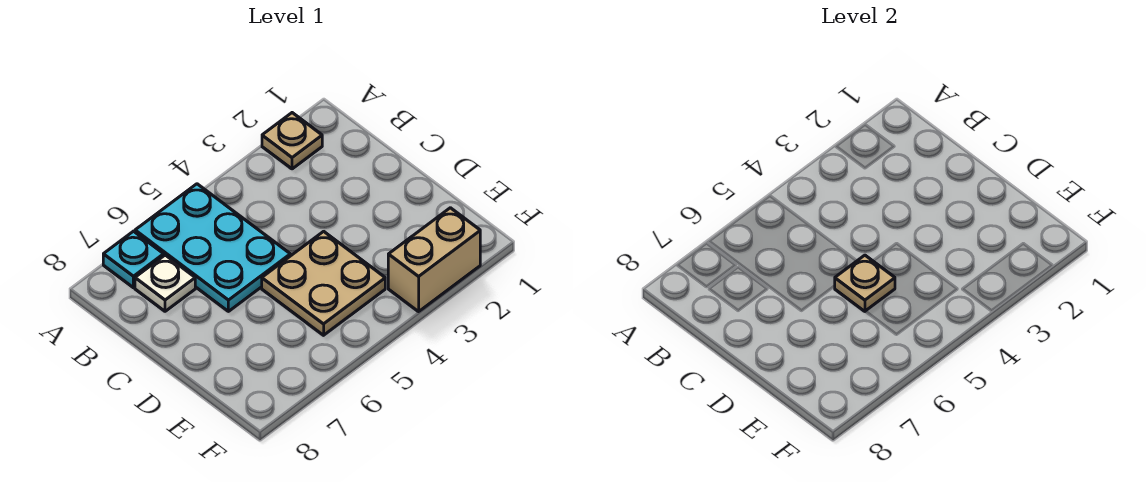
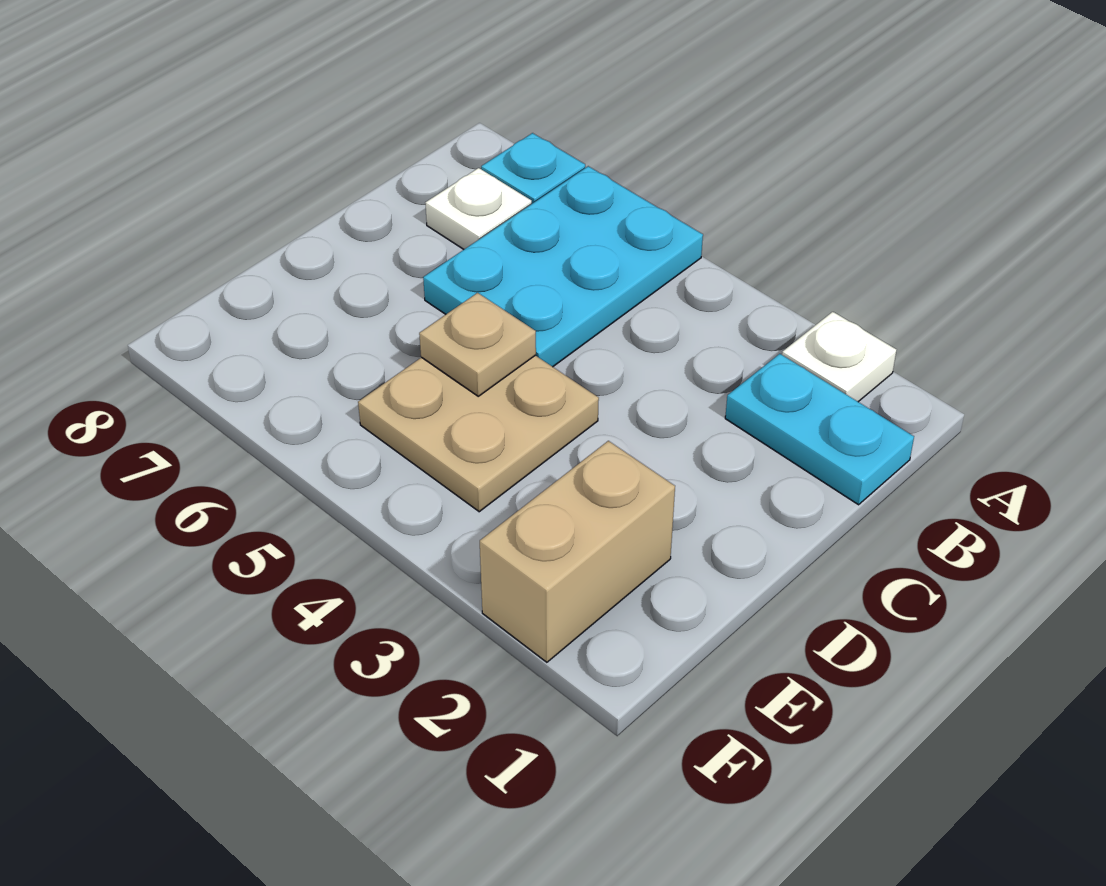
tan 1x1 plate [262,113,322,169] -> white 1x1 plate [782,312,896,402]
none -> cyan 1x2 plate [725,354,914,505]
tan 1x2 brick [388,208,480,312] -> tan 1x2 brick turned to [480,441,675,662]

